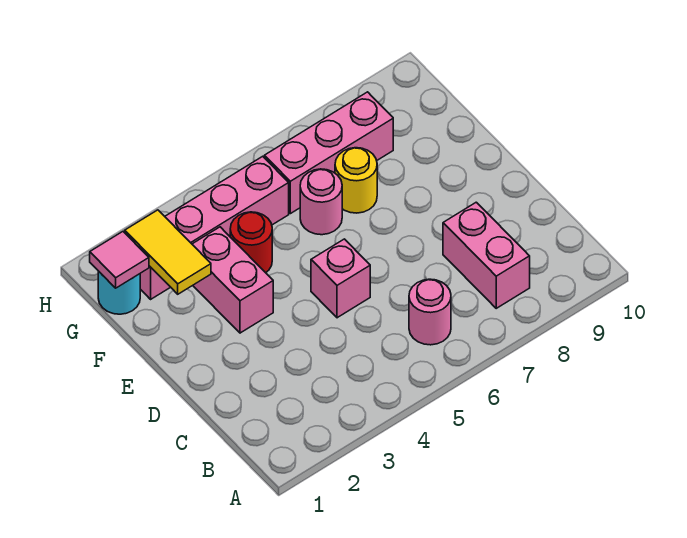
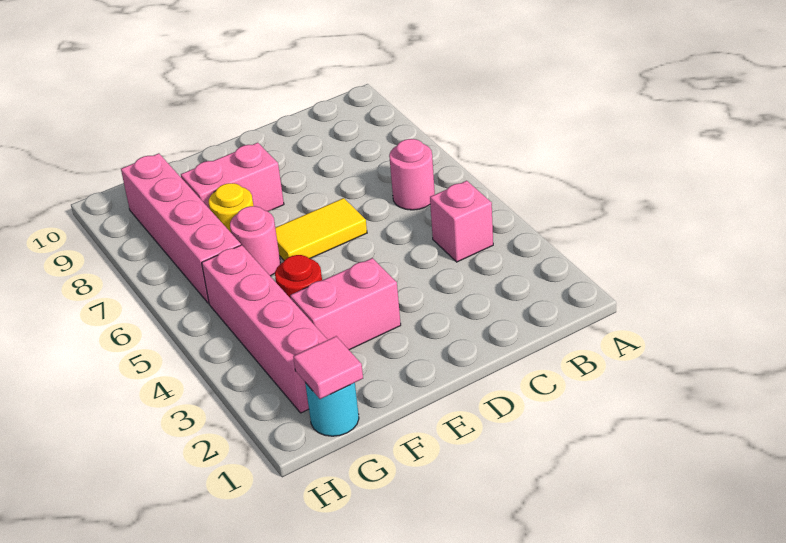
pink 1x2 brick [443,202,530,308] -> pink 1x2 brick moved to [181,143,284,211]
pink 1x1 brick [311,239,370,318] -> pink 1x1 brick moved to [430,181,493,262]
yellow 1x2 tile [125,210,211,294] -> yellow 1x2 tile moved to [275,198,367,260]
pink 1x3 brick [264,92,393,214] -> pink 1x4 brick [121,153,241,303]

